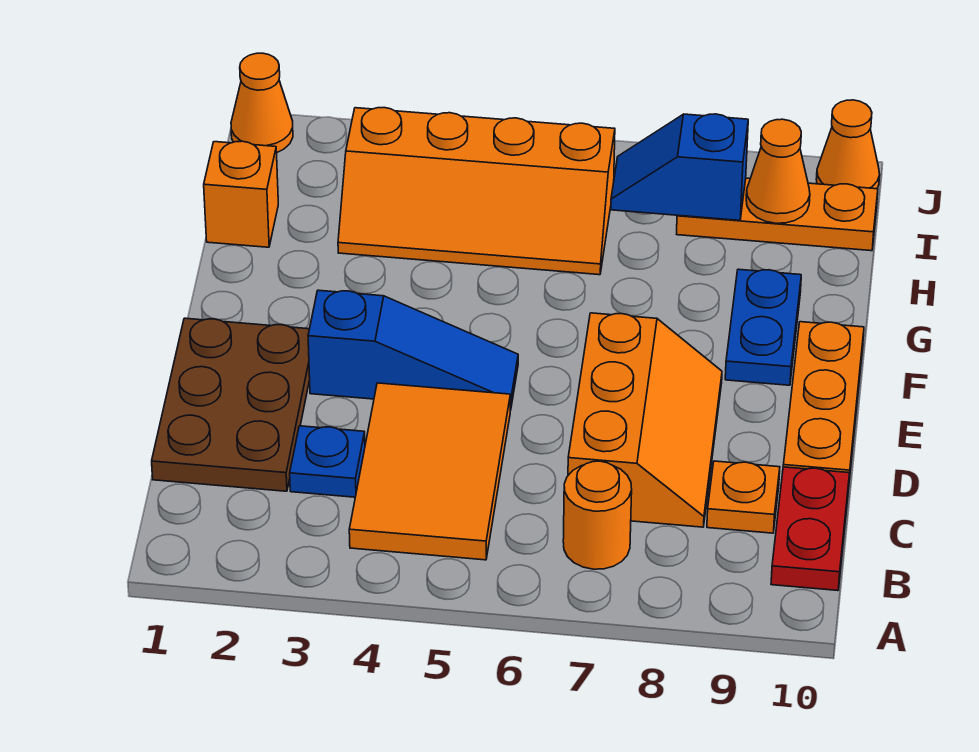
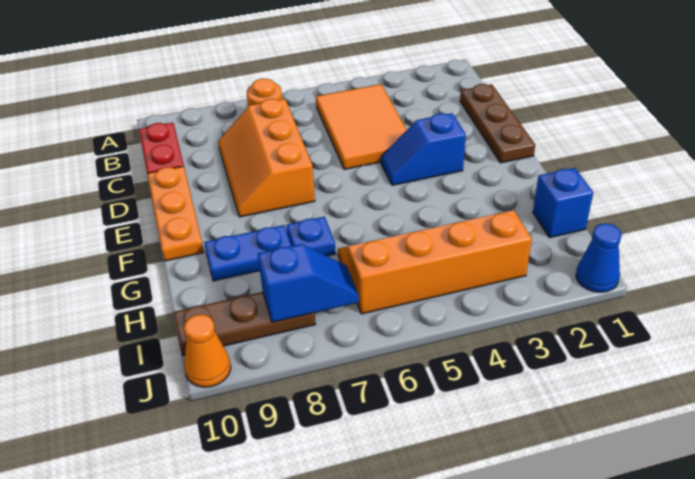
brown 2x3 plate [152,318,310,491] -> brown 1x3 plate [460,84,535,163]
blue 1x1 plate [290,426,365,497] -> blue 1x1 plate moved to [287,217,336,256]
orange 1x1 plate [707,461,780,533] -> none
blue 1x3 slope [308,290,518,410] -> blue 1x2 slope [381,113,466,185]
blue 1x2 plate [725,269,801,385] -> blue 1x2 plate turned to [204,225,292,281]
orange 1x1 brick [204,141,278,247] -> blue 1x1 brick [533,168,593,238]
orange 1x3 plate [677,178,878,251] -> brown 1x3 plate [173,292,316,355]
orange 1x1 cone [746,119,810,223] -> none
orange 1x1 cone [231,53,293,152] -> blue 1x1 cone [576,224,622,292]

